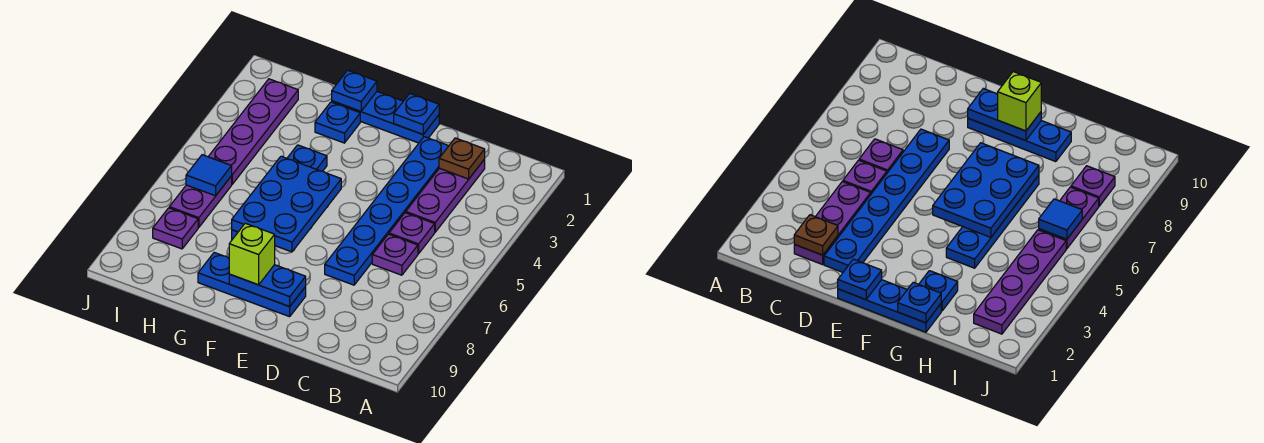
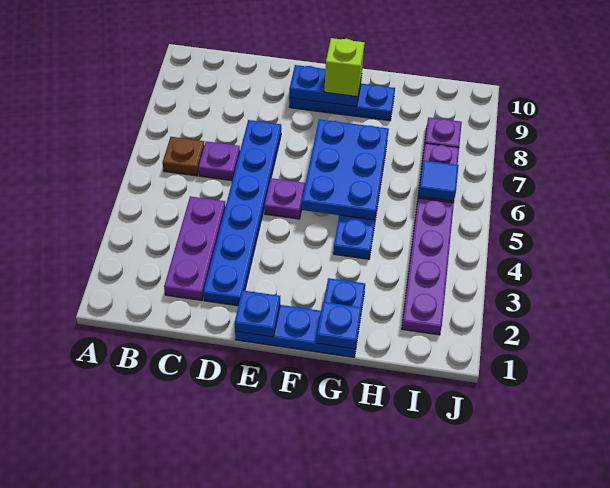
brown 1x1 plate [439,138,485,179] -> brown 1x1 plate moved to [163,137,205,176]
purple 1x1 plate [389,213,435,254] -> purple 1x1 plate moved to [264,178,306,219]

